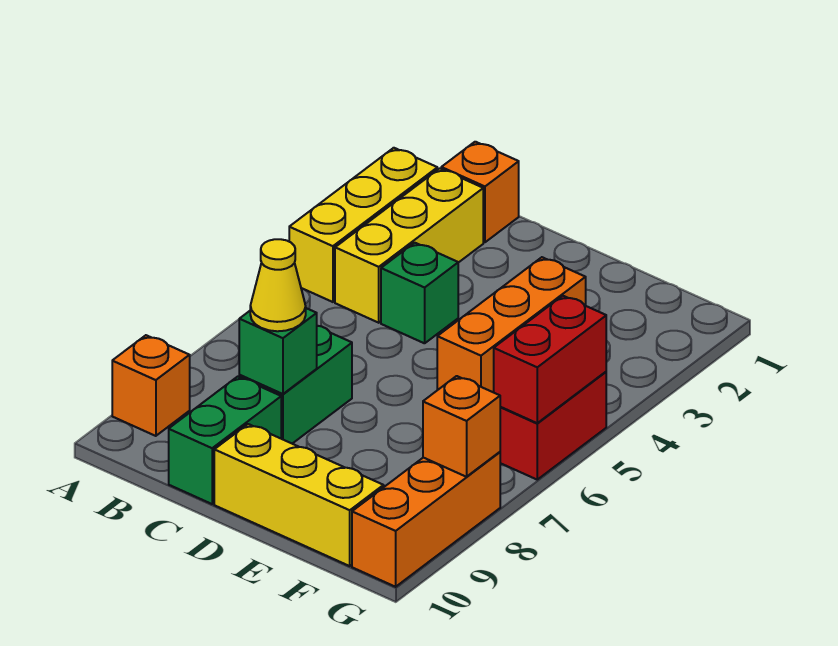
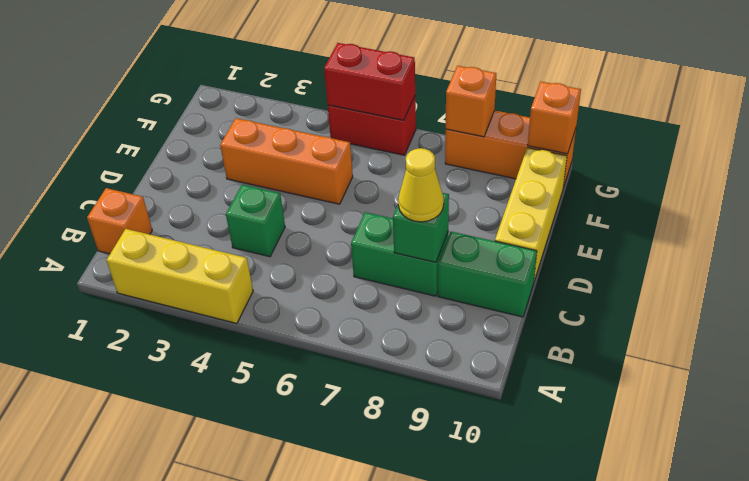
orange 1x1 brick [112,335,190,436] -> orange 1x1 brick moved to [528,82,581,154]
yellow 1x3 brick [335,168,483,323] -> none

